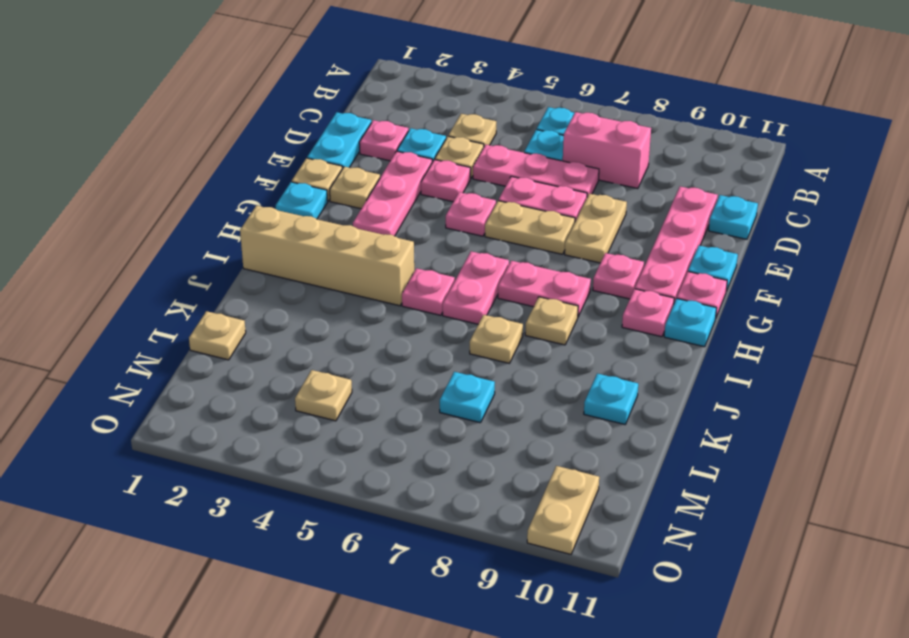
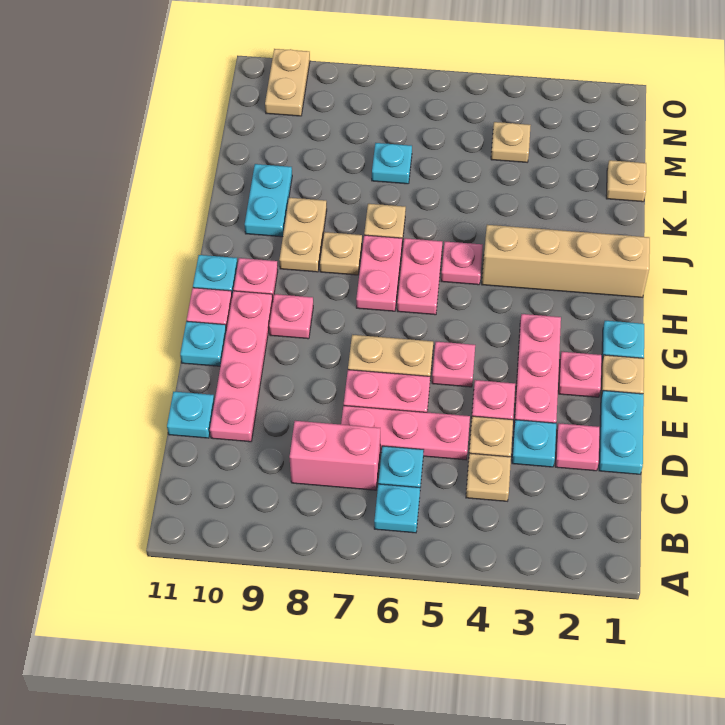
tan 1x2 plate [565,194,627,263] -> tan 1x2 plate moved to [279,198,327,272]
tan 1x1 plate [330,167,380,209] -> pink 1x1 plate [559,352,602,397]
pink 1x2 plate [498,261,591,316] -> pink 1x2 plate turned to [356,235,402,311]
cyan 1x1 plate [584,374,638,424] -> cyan 1x2 plate [245,164,292,237]

